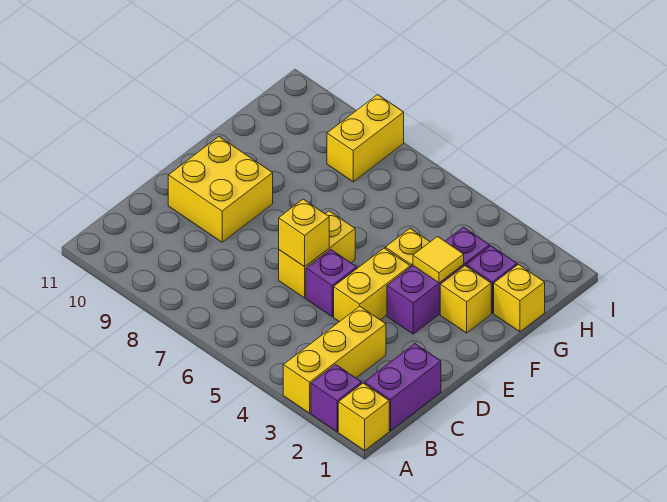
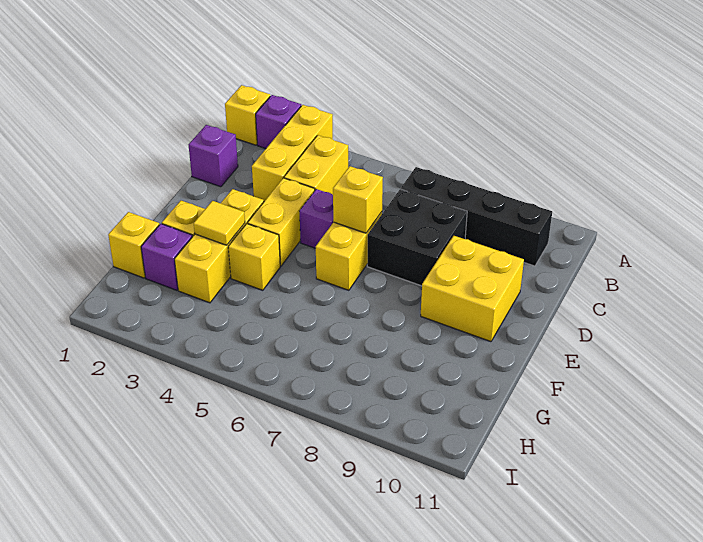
purple 1x2 brick [364,344,441,431] -> purple 1x1 brick [189,125,238,187]
none -> black 1x4 brick [401,167,552,266]
none -> black 2x2 brick [367,189,467,286]
purple 1x3 brick [387,227,490,334] -> yellow 1x3 brick [175,189,264,303]
yellow 1x2 brick [327,95,404,182] -> yellow 1x2 brick moved to [284,135,348,195]

